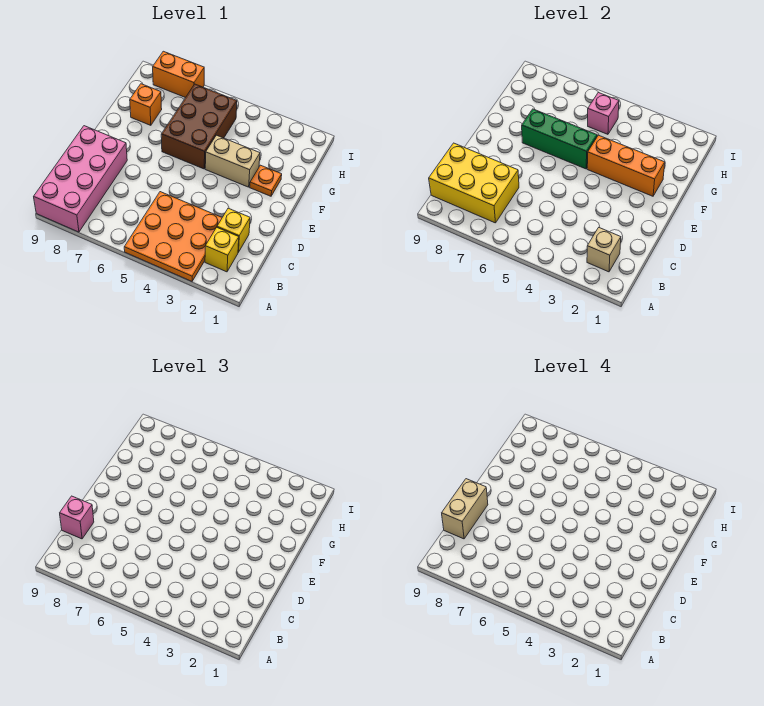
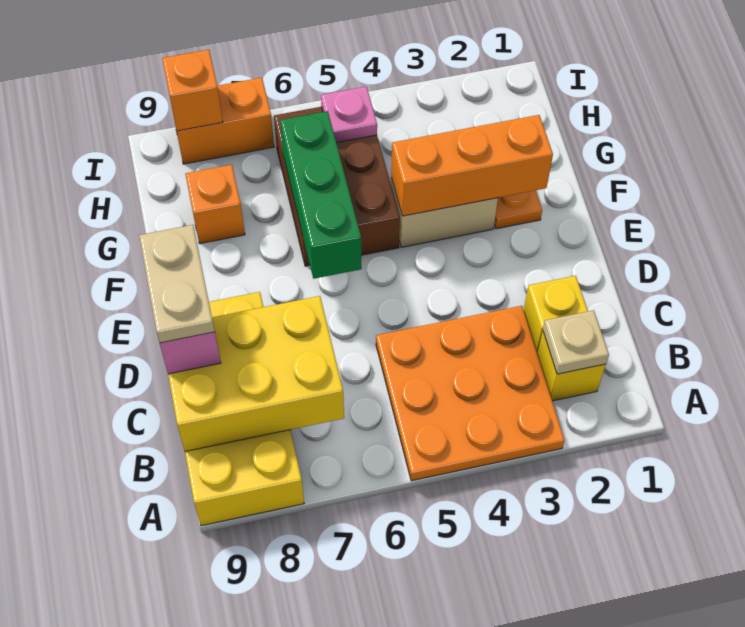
pink 2x4 brick [34,126,127,232] -> yellow 2x4 brick [185,292,304,526]
tan 1x1 brick [587,227,621,272] -> tan 1x1 plate [543,310,609,374]
tan 1x2 brick [442,479,488,539] -> tan 1x2 plate [139,225,215,343]
green 1x3 brick [522,109,597,169] -> green 1x3 brick turned to [280,111,362,279]
pink 1x1 brick [588,92,619,134] -> pink 1x1 plate [321,87,377,143]
none -> orange 1x1 brick [162,50,223,131]

